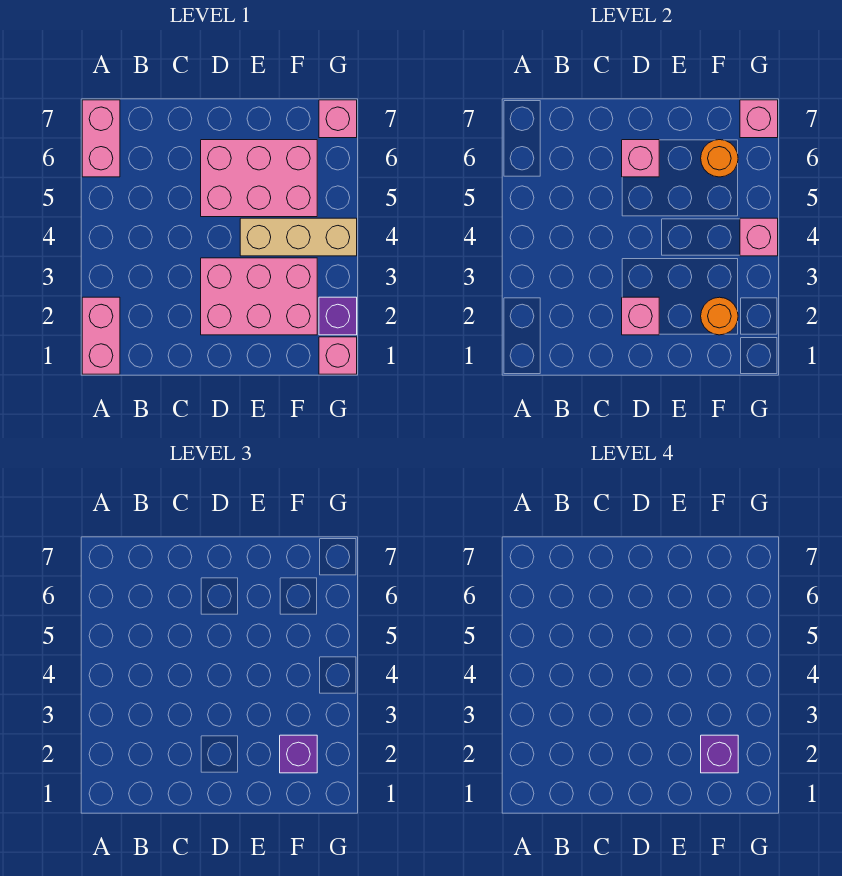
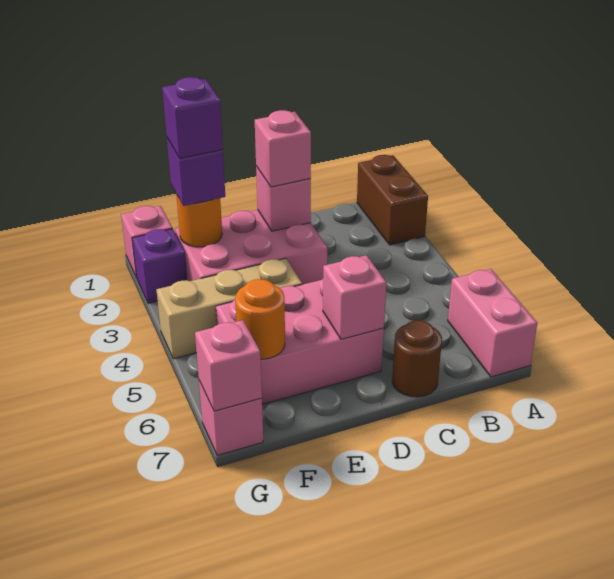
pink 1x2 brick [82,297,120,374] -> brown 1x2 brick [357,155,428,245]
none -> brown 1x1 round brick [392,320,442,397]
pink 1x1 brick [740,218,778,256] -> pink 1x1 brick moved to [255,110,311,187]

